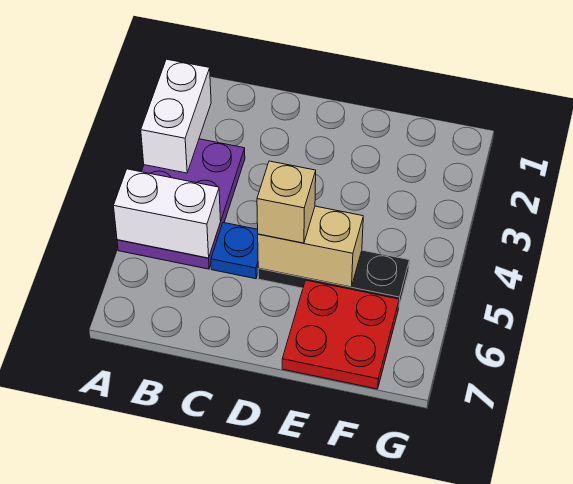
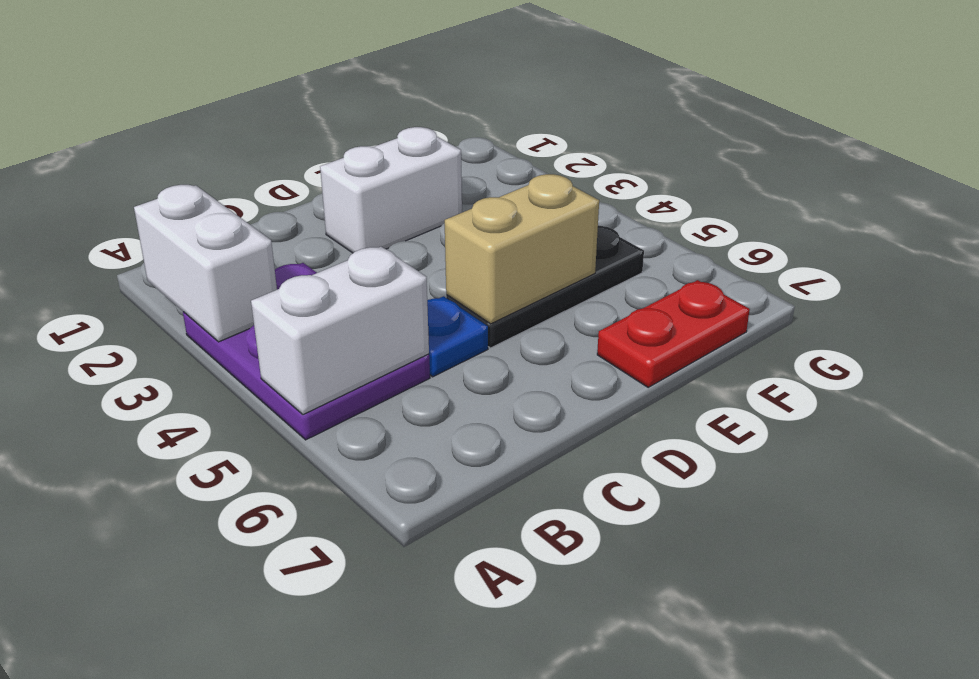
none -> white 1x2 brick [320,127,462,253]
tan 1x1 brick [257,161,316,243] -> none
red 2x2 plate [282,280,399,389] -> red 1x2 plate [597,280,750,387]

